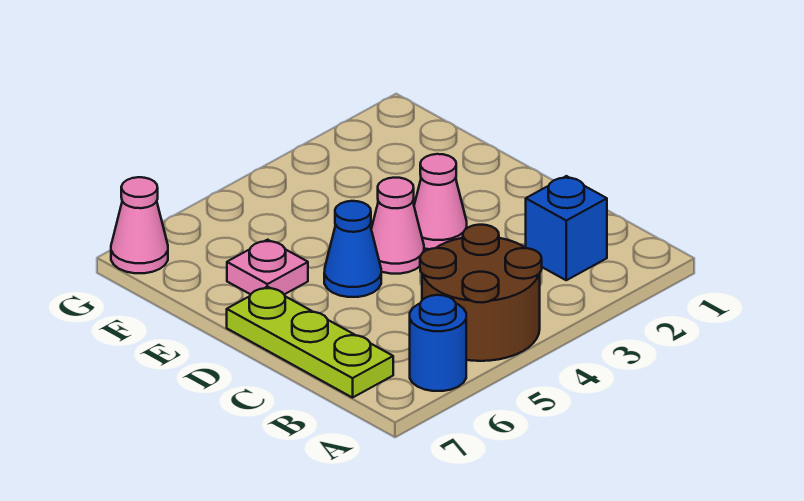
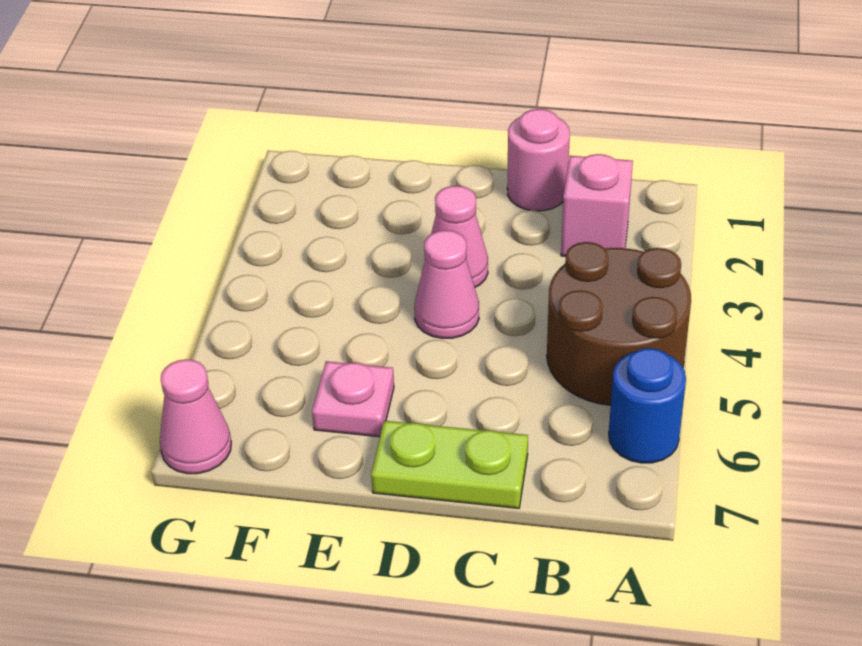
blue 1x1 brick [526,176,607,280] -> pink 1x1 brick [561,154,633,256]
lime 1x3 plate [227,287,393,398] -> lime 1x2 plate [371,421,528,508]
none -> pink 1x1 round brick [507,109,570,211]
blue 1x1 cone [324,201,381,297] -> none

